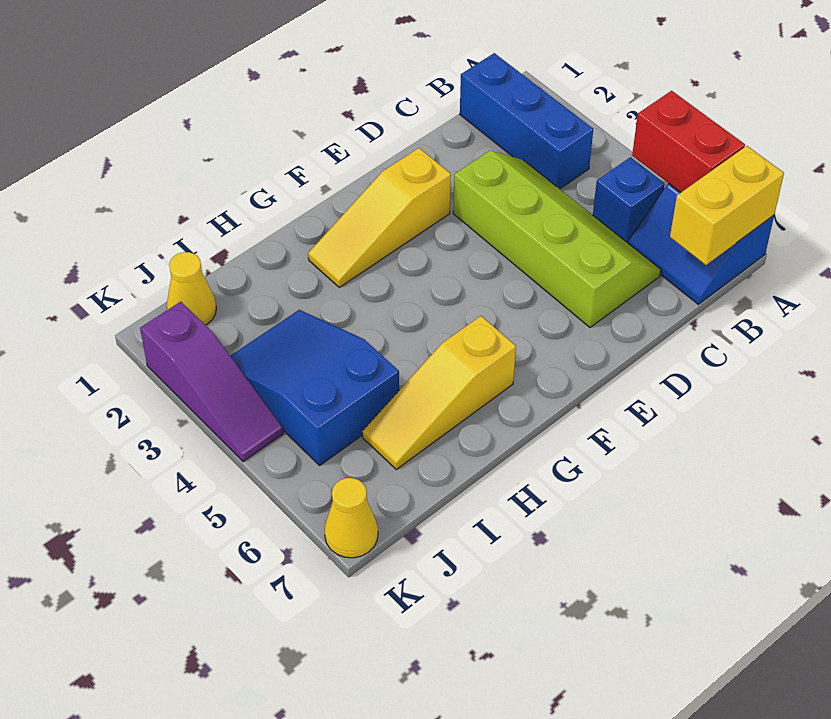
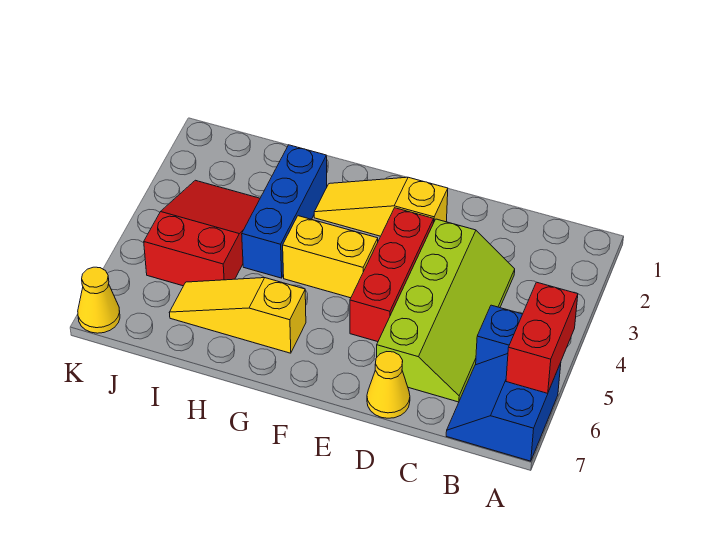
yellow 1x2 brick [670,146,784,265] -> yellow 1x2 brick moved to [283,216,378,298]
blue 1x3 brick [460,53,593,189] -> blue 1x3 brick moved to [242,145,327,278]
none -> red 1x3 brick [350,208,434,342]
blue 2x3 slope [231,310,399,465] -> red 2x3 slope [144,180,260,286]
yellow 1x1 cone [167,252,216,325] -> yellow 1x1 cone moved to [367,352,410,418]
purple 1x3 slope [140,302,283,462] -> none

